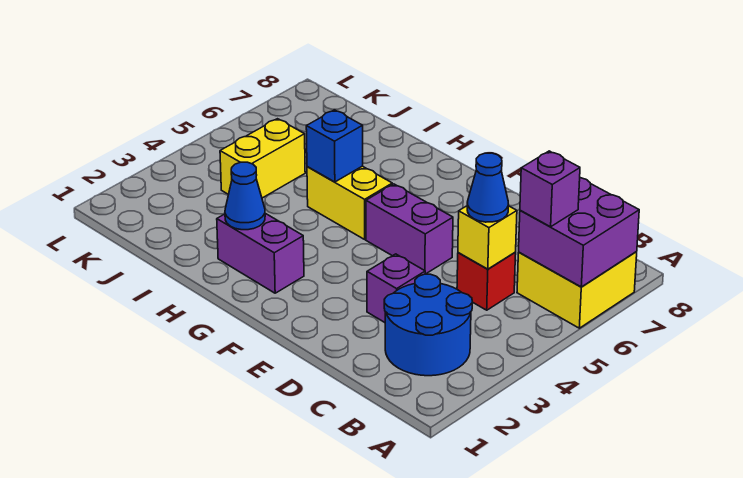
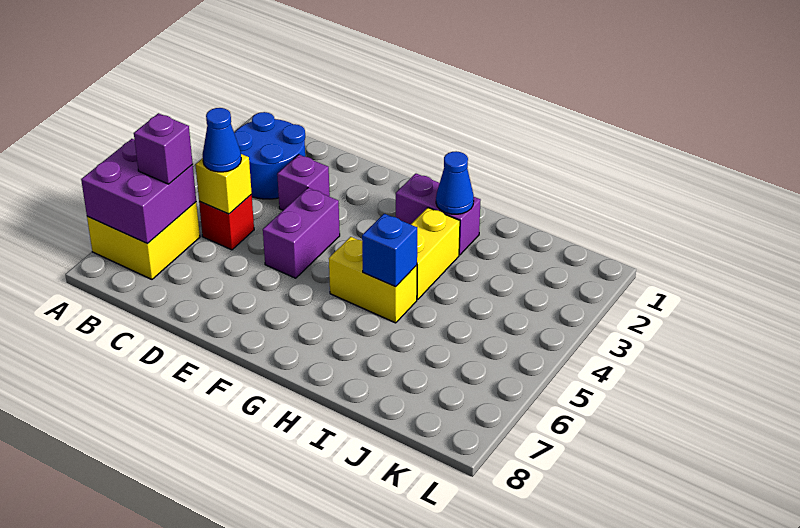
purple 1x2 brick [366,184,453,274] -> purple 1x2 brick turned to [263,188,340,278]
yellow 1x2 brick [220,119,305,198] -> yellow 1x2 brick moved to [411,208,460,300]

